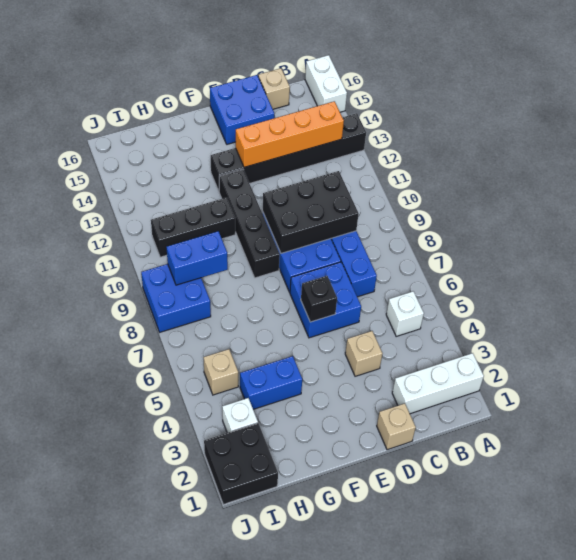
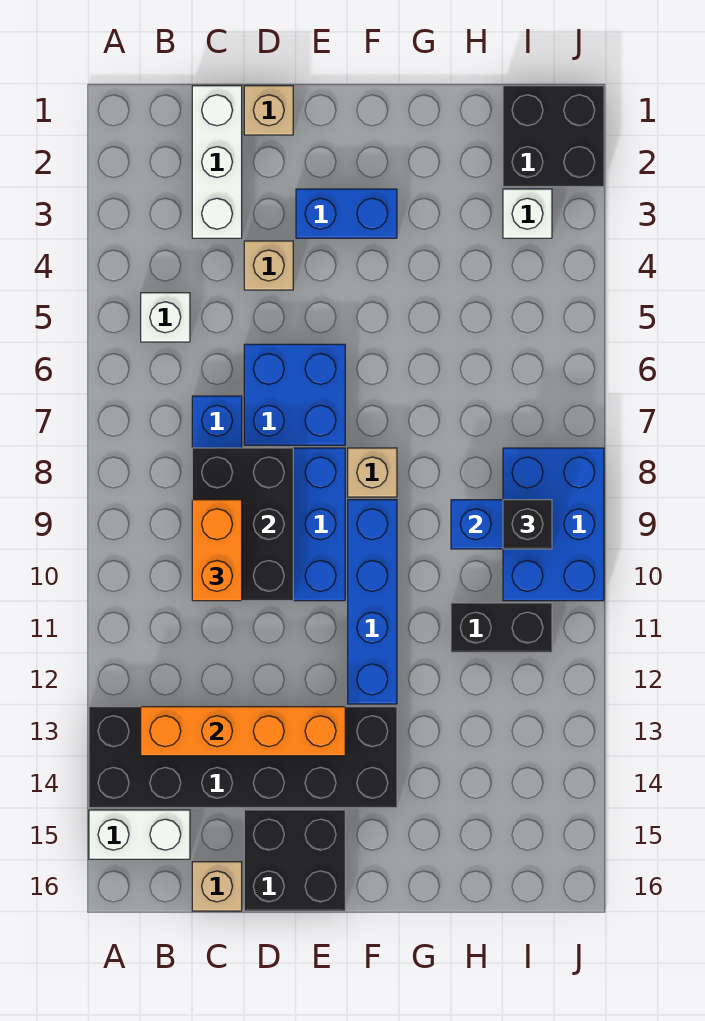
white 1x3 brick [392,353,484,414] -> white 1x3 brick turned to [192,86,242,238]
black 1x6 brick [211,113,366,191] -> black 2x6 brick [89,707,397,808]
white 1x2 brick [305,55,347,112] -> white 1x2 brick turned to [89,810,190,859]
black 2x3 brick [263,171,359,253] -> black 2x3 brick turned to [192,448,293,601]
none -> orange 1x2 brick [192,500,242,601]
blue 2x2 brick [210,75,274,144] -> black 2x2 brick [244,810,345,911]
black 1x1 brick [301,276,337,322] -> black 1x1 brick moved to [503,500,552,549]
black 1x4 brick [219,169,280,278] -> blue 1x4 brick [348,500,397,704]
blue 1x2 brick [240,356,302,409] -> blue 1x2 brick moved to [296,189,397,238]
black 1x3 brick [151,198,235,257] -> black 1x2 brick [451,603,552,652]
tan 1x1 brick [203,349,238,395] -> tan 1x1 brick moved to [348,448,397,497]
blue 2x2 brick [141,264,211,332] -> blue 2x3 brick [503,448,604,601]

